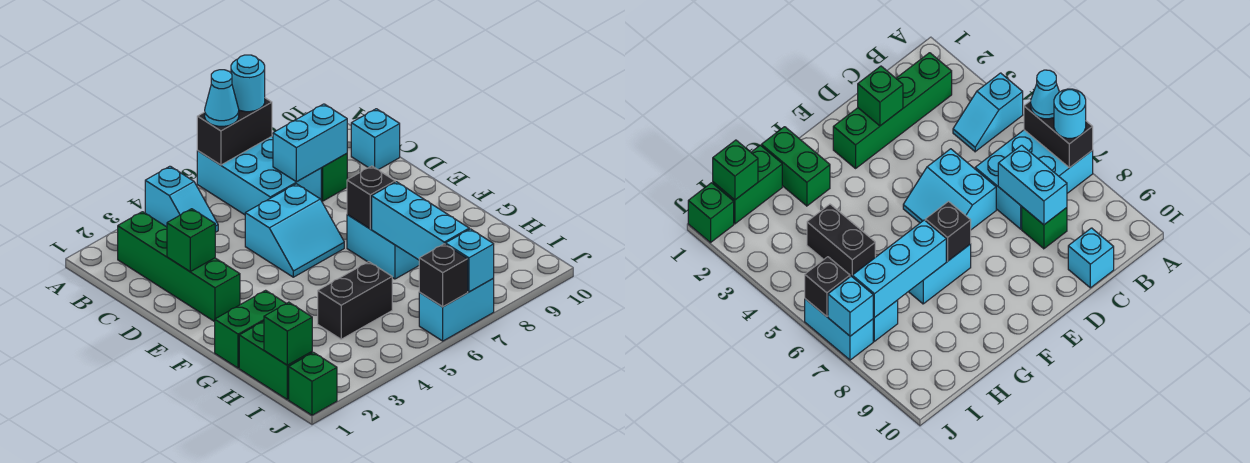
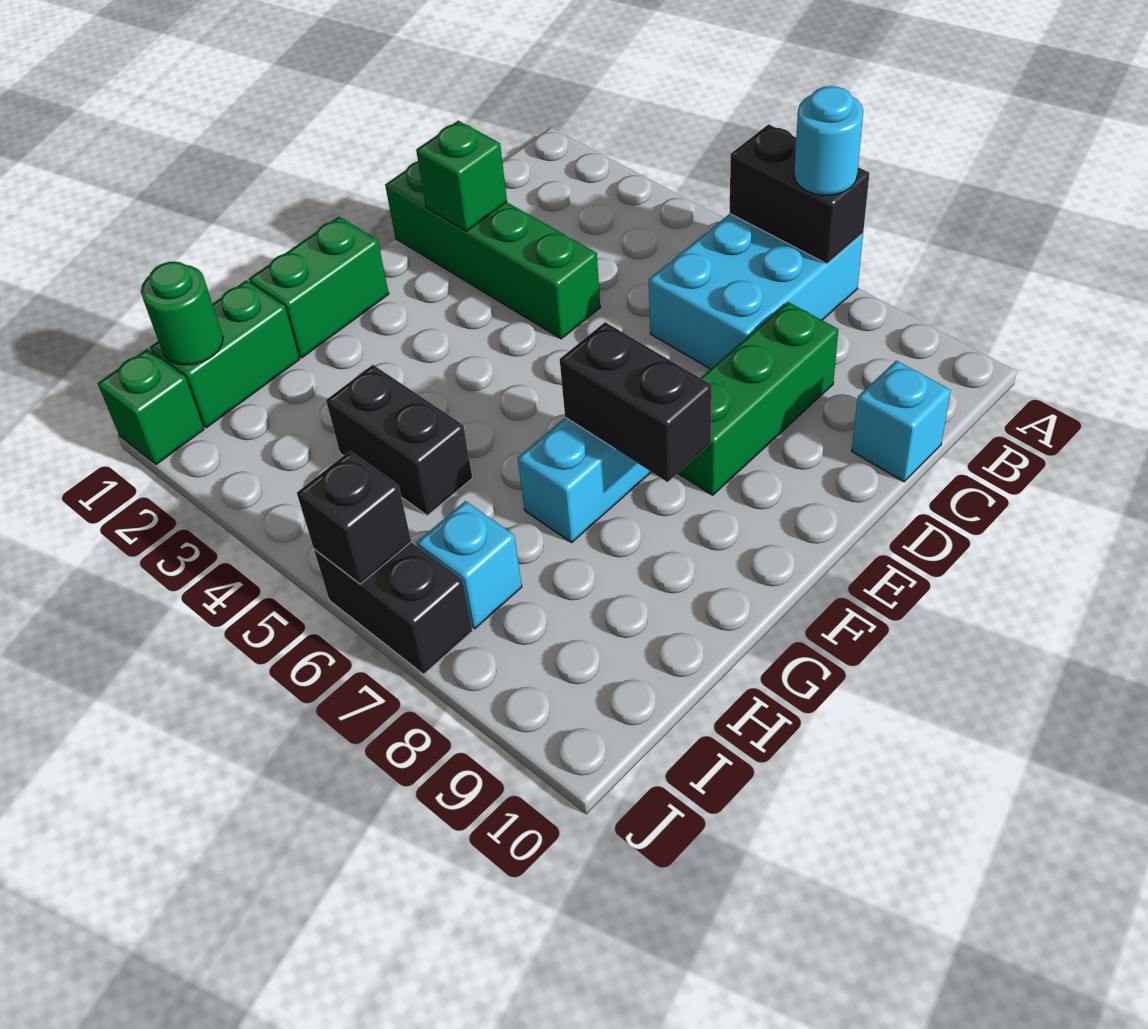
cyan 1x2 slope [145,166,218,232] -> none
cyan 1x1 cone [205,70,239,126] -> none
green 1x4 brick [118,212,240,322] -> green 1x4 brick turned to [385,161,600,339]
cyan 1x2 brick [273,104,347,182] -> none
green 1x1 brick [321,154,347,201] -> green 1x3 brick [678,302,838,495]
cyan 2x2 slope [245,184,344,277] -> none
black 1x1 brick [347,166,395,229] -> black 1x2 brick [560,322,712,482]
green 1x2 brick [215,290,286,368] -> green 1x2 brick turned to [249,217,389,358]
cyan 1x3 brick [372,182,469,260] -> none
green 1x1 brick [264,302,312,365] -> green 1x1 round brick [141,262,223,365]
cyan 1x2 brick [419,278,494,341] -> black 1x2 brick [314,542,472,674]
cyan 1x1 brick [445,229,494,292] -> none

